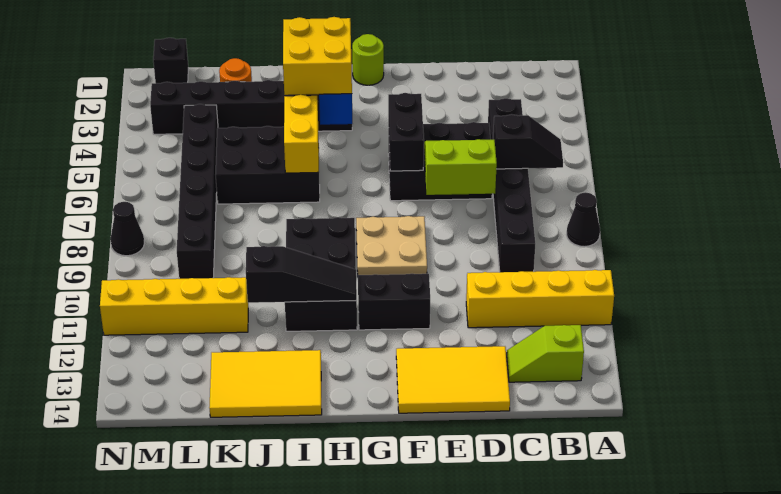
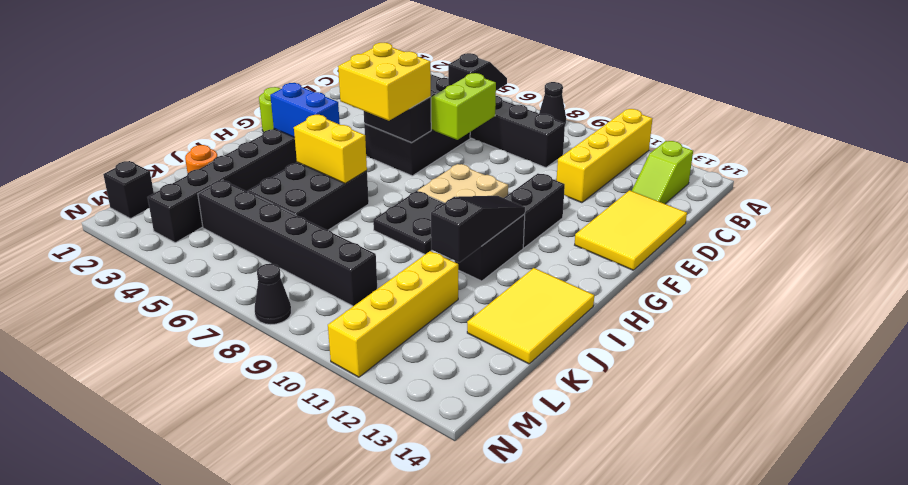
yellow 2x2 brick [283,17,352,95] -> yellow 2x2 brick moved to [338,43,431,121]

